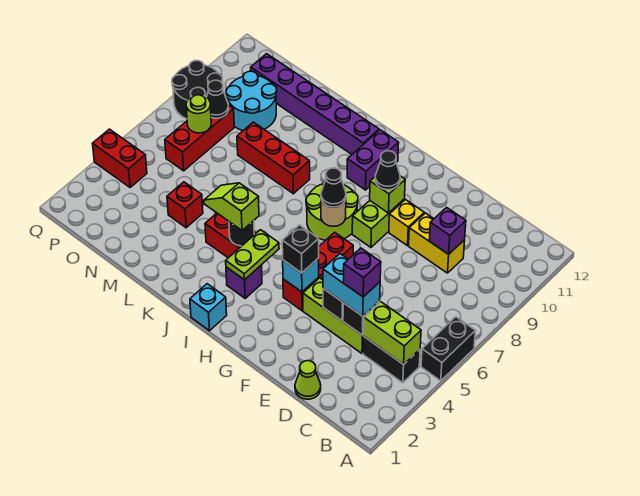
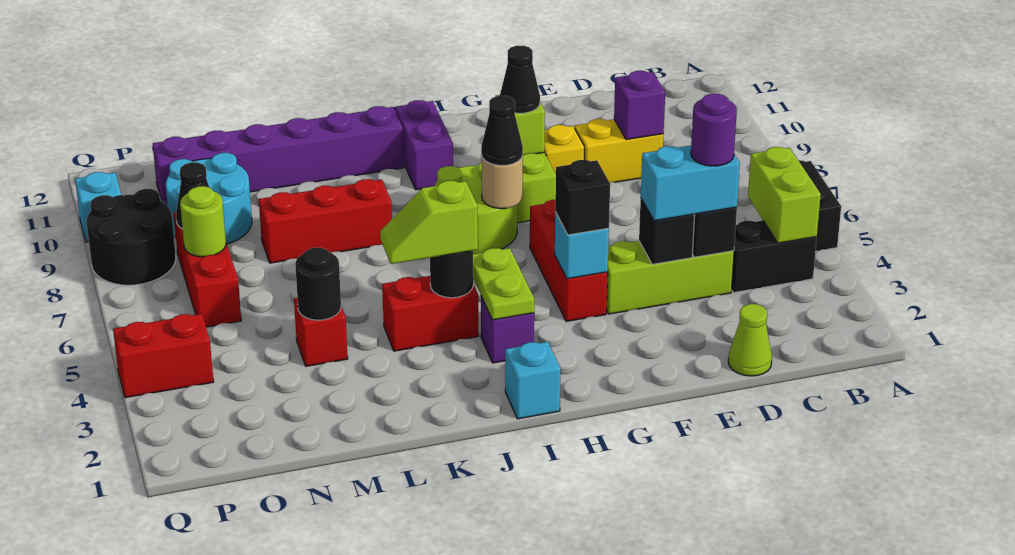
lime 1x2 brick [363,302,421,365] -> lime 1x2 brick turned to [748,147,821,243]
purple 1x1 brick [344,248,381,297] -> purple 1x1 round brick [691,94,737,166]
none -> black 1x1 round brick [295,248,341,320]
none -> cyan 1x1 brick [75,172,122,242]

